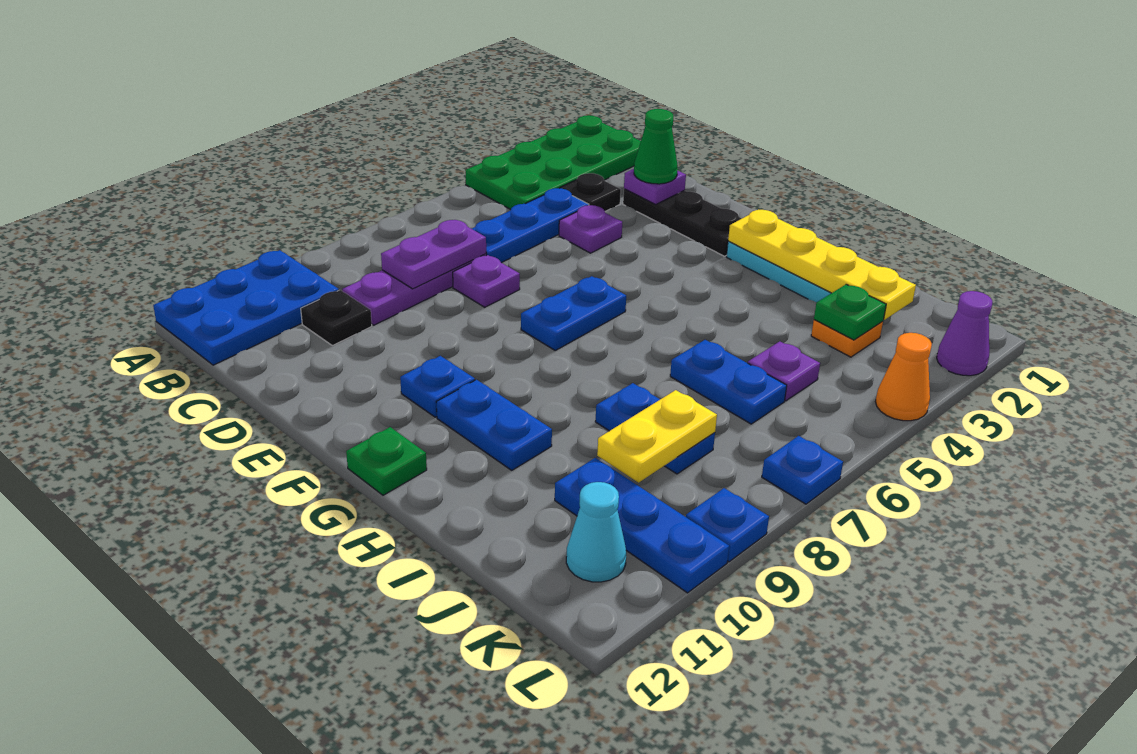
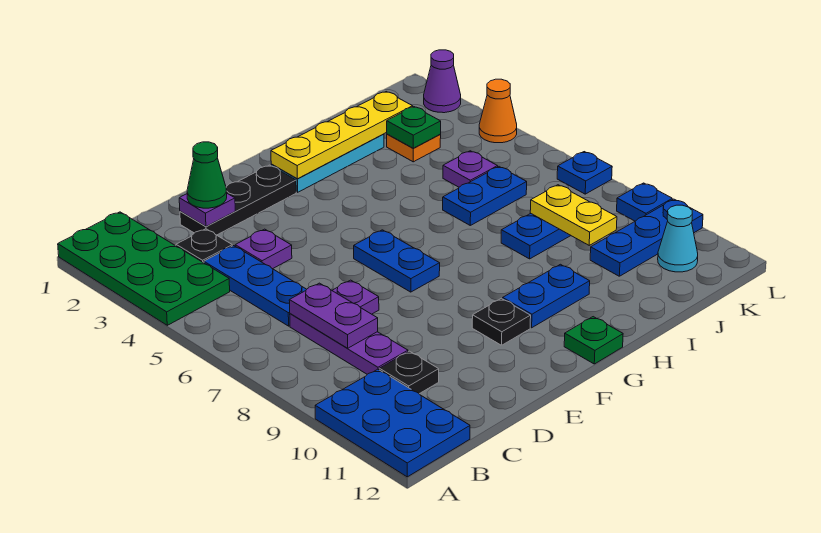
blue 1x1 plate [400,356,475,417] -> black 1x1 plate [472,298,531,345]

